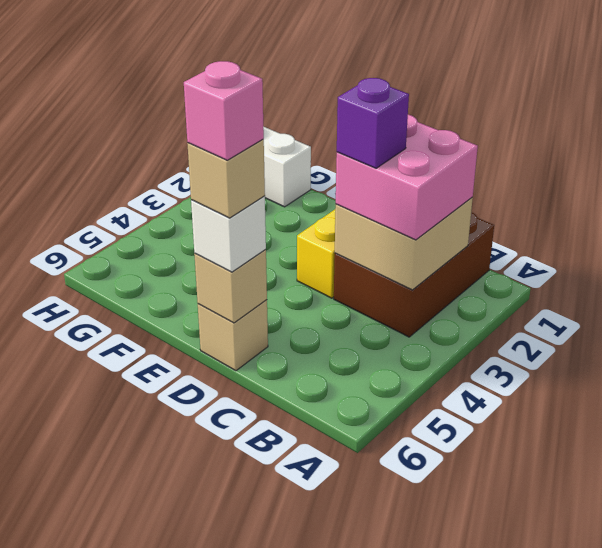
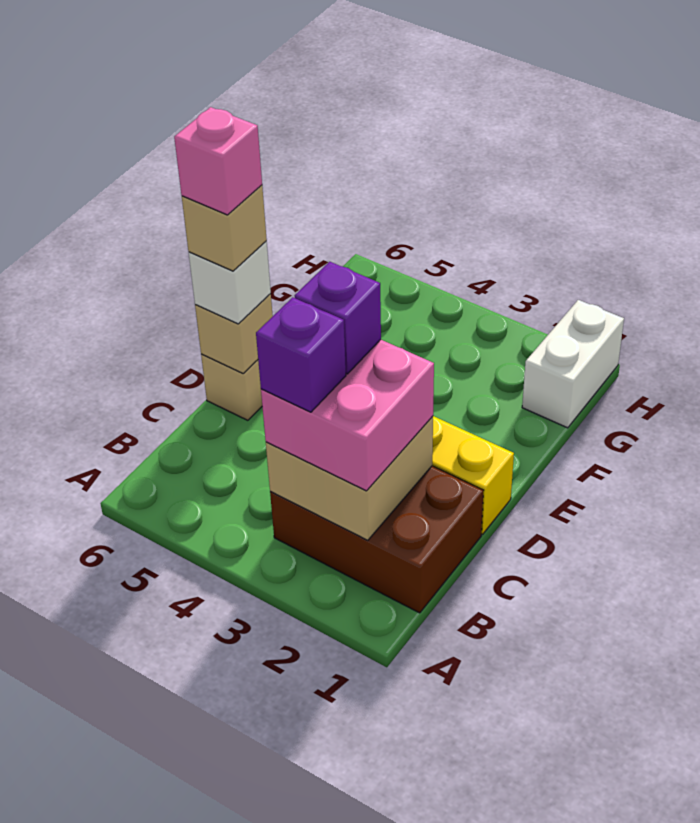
none -> purple 1x1 brick [256,297,346,412]

